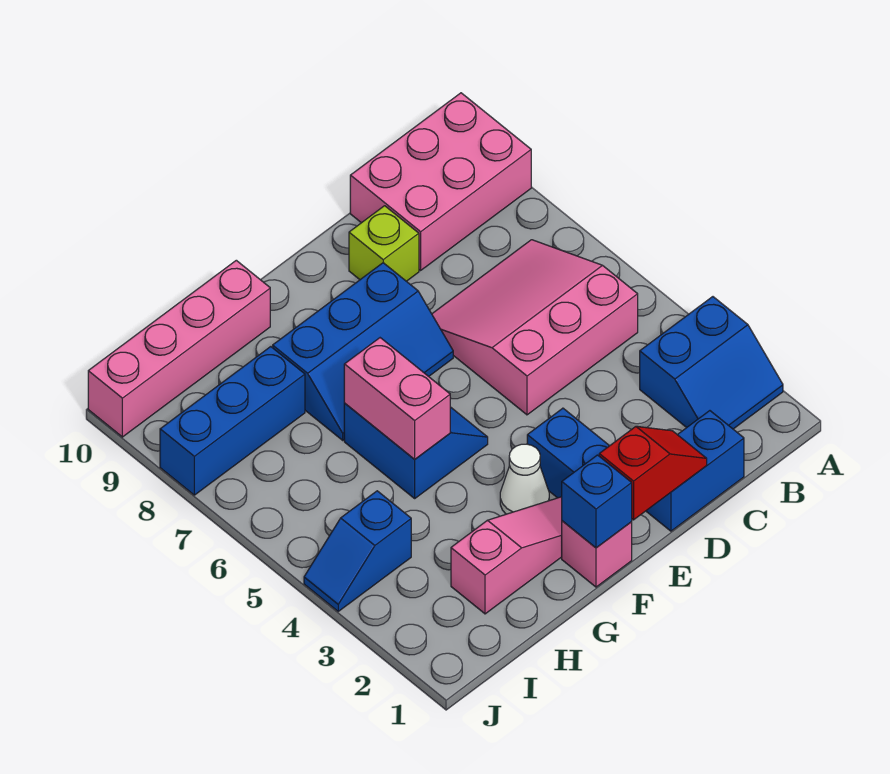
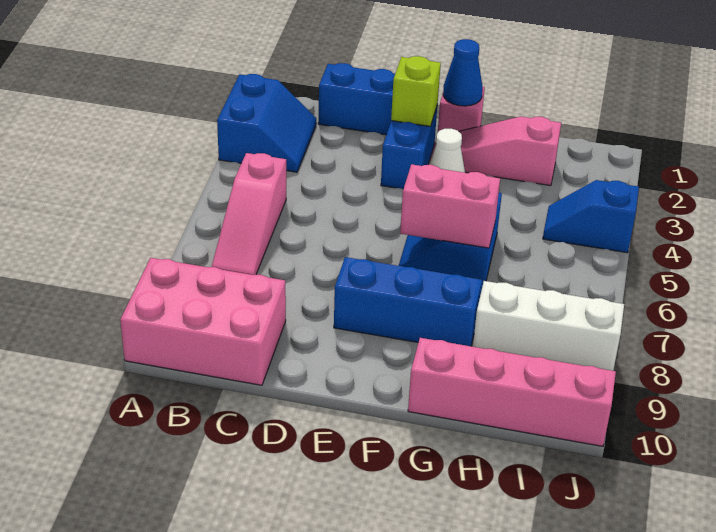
blue 2x2 slope [640,297,783,429] -> blue 2x2 slope turned to [217,74,316,172]
pink 3x3 slope [432,240,638,415] -> pink 1x3 slope [212,153,286,275]
red 1x2 slope [599,426,707,520] -> none
lime 1x1 brick [349,206,419,281] -> lime 1x1 brick moved to [391,56,441,126]
blue 1x1 brick [562,455,632,548] -> blue 1x1 cone [443,39,483,106]
pink 1x2 brick [344,338,450,459] -> pink 1x2 brick turned to [400,164,500,248]
blue 1x3 brick [160,347,305,495] -> white 1x3 brick [473,281,624,371]
blue 1x2 slope [304,491,411,611] -> blue 1x2 slope turned to [543,180,639,253]

